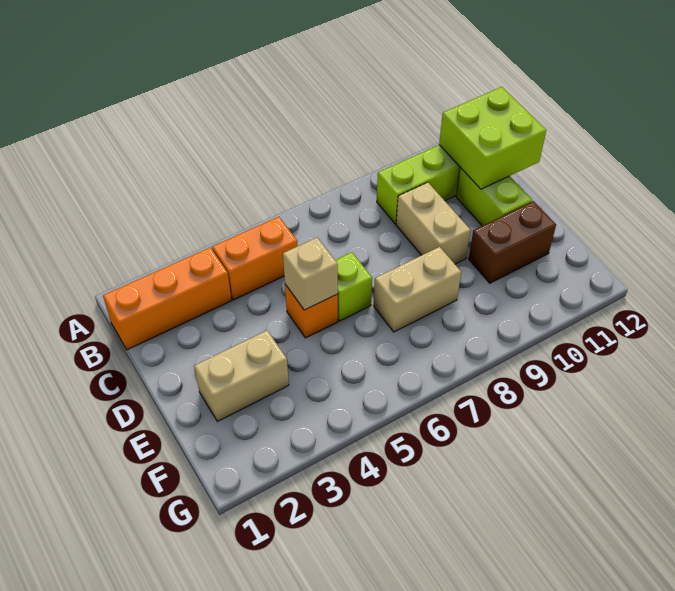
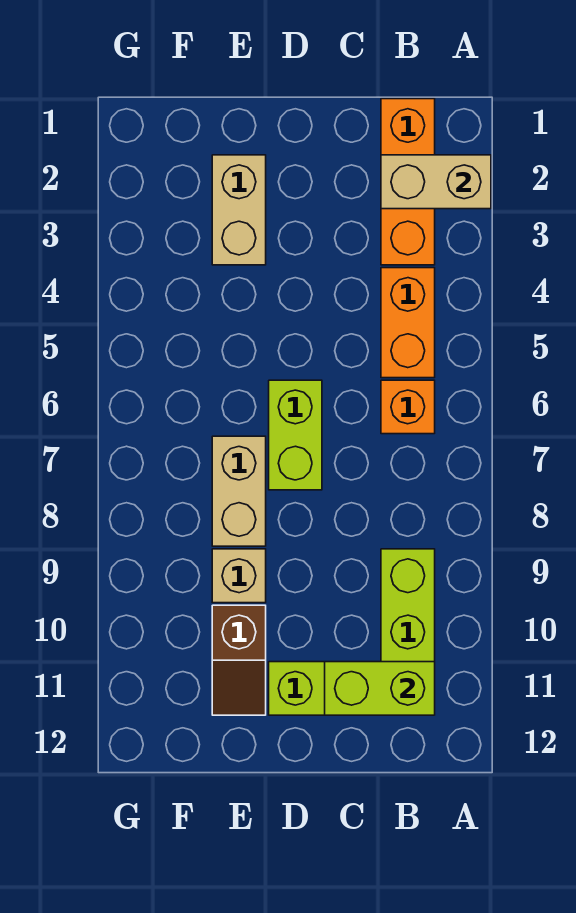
lime 2x2 brick [439,87,546,189] -> lime 1x2 brick [325,662,435,715]
tan 1x2 brick [396,182,471,264] -> tan 1x2 brick moved to [381,155,491,209]
orange 1x1 brick [285,284,338,338] -> orange 1x1 brick moved to [381,380,435,434]
tan 1x1 brick [283,238,338,310] -> tan 1x1 brick moved to [212,549,266,603]
lime 1x1 brick [335,252,372,321] -> lime 1x2 brick [269,380,322,490]
brown 1x2 brick [469,201,556,283] -> brown 1x2 slope [212,605,266,715]

